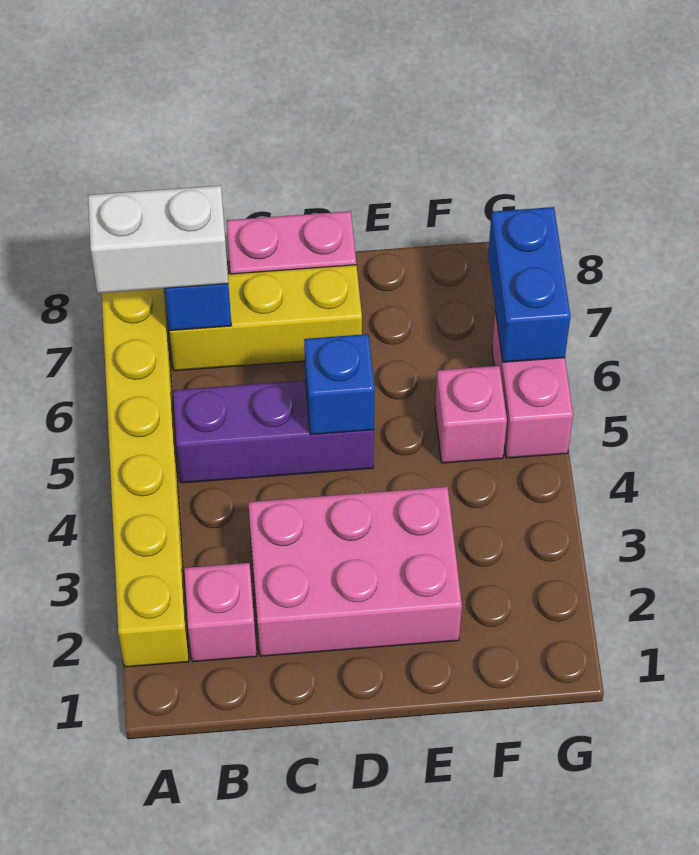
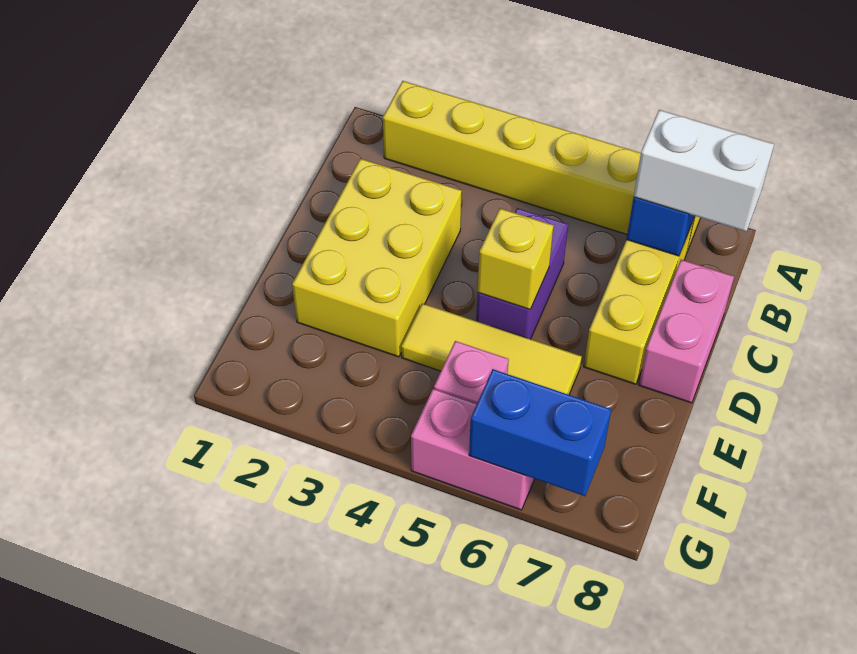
white 1x2 brick [88,185,228,293] -> white 1x2 brick turned to [634,110,774,231]
pink 1x1 brick [184,563,257,662] -> none
purple 1x3 brick [173,380,374,483] -> purple 1x2 brick [476,208,568,339]
pink 2x3 brick [248,487,462,656] -> yellow 2x3 brick [292,159,462,357]
blue 1x1 brick [304,334,375,435] -> yellow 1x1 brick [478,208,553,310]
none -> yellow 1x3 tile [401,304,582,395]

